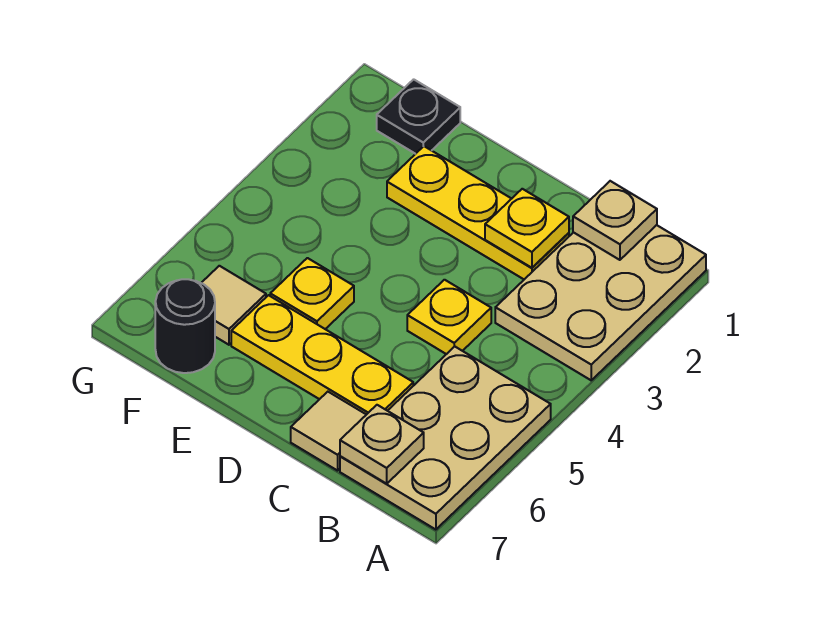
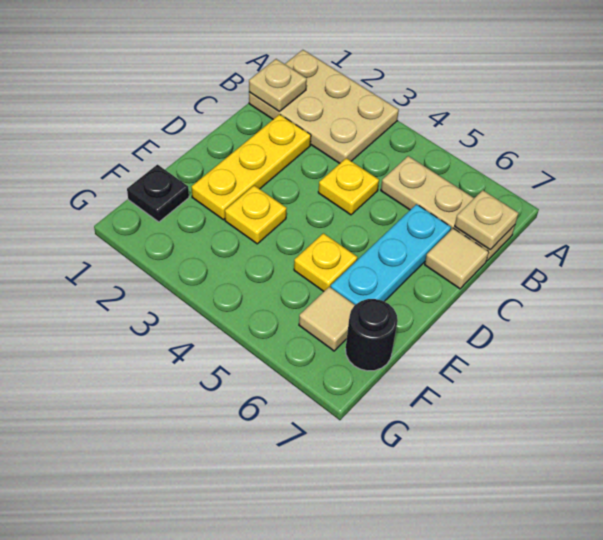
tan 2x3 plate [340,346,551,530] -> tan 1x3 plate [381,156,515,261]
yellow 1x1 plate [485,189,569,268] -> yellow 1x1 plate moved to [225,185,287,244]
yellow 1x3 plate [231,295,413,415] -> cyan 1x3 plate [331,204,451,305]

